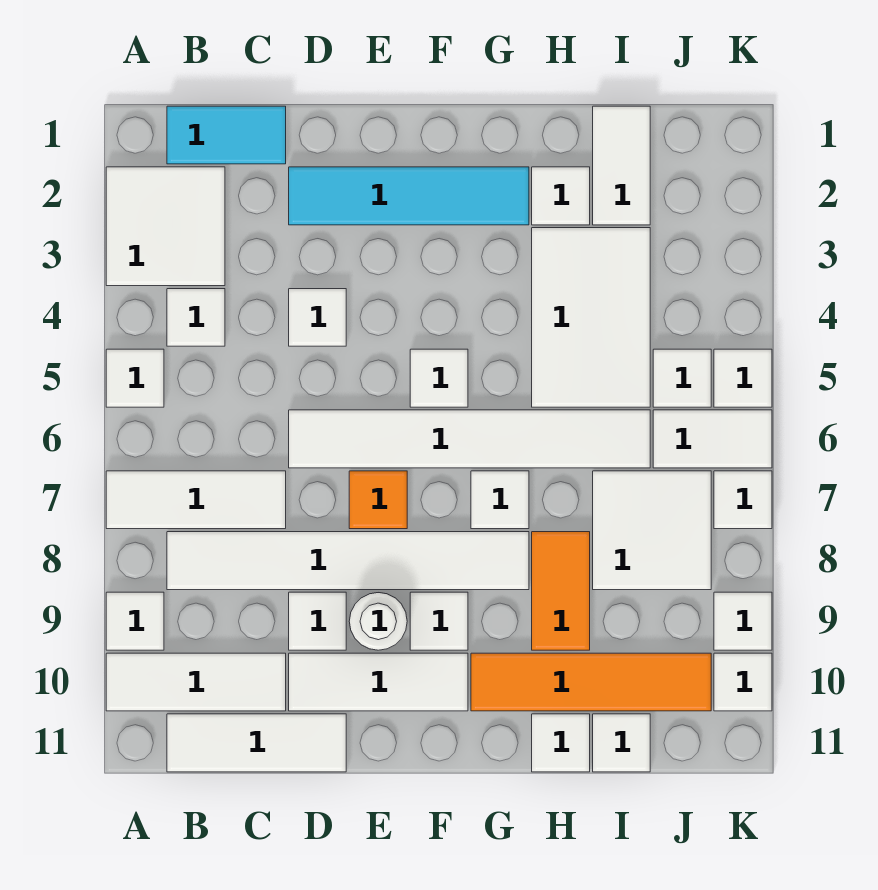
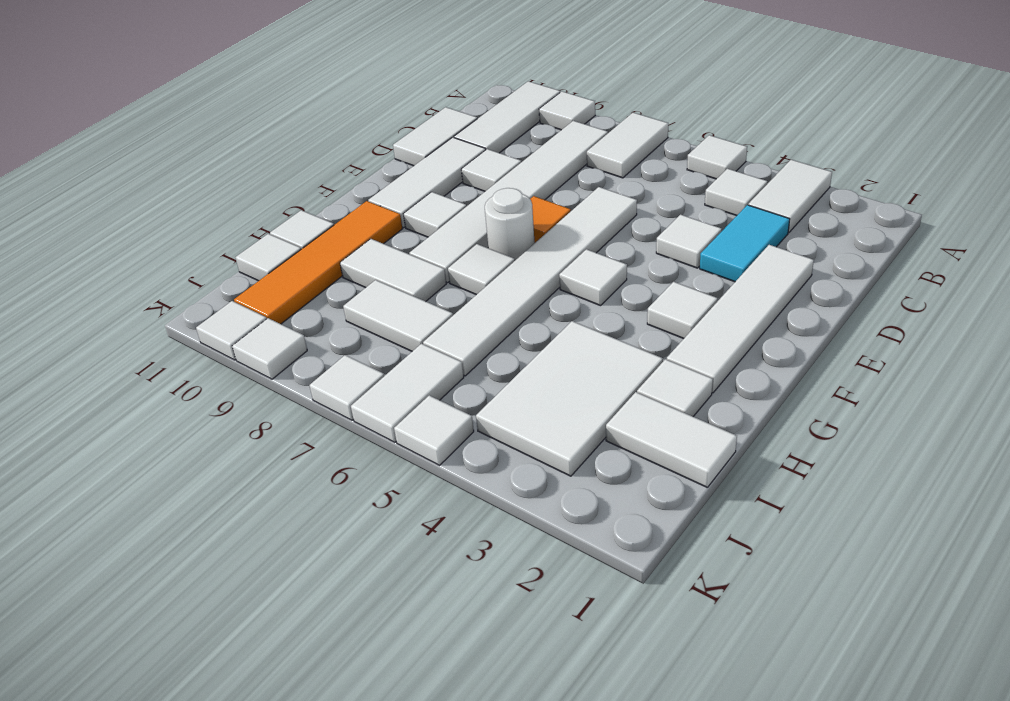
white 2x2 tile [106,167,225,286] -> white 1x2 tile [748,160,832,233]
white 1x3 tile [106,471,286,529] -> white 1x2 tile [587,113,668,178]
cyan 1x2 tile [167,106,286,164] -> cyan 1x2 tile moved to [700,205,790,282]
white 1x3 tile [167,714,346,772] -> white 1x2 tile [393,107,477,166]
cyan 1x4 tile [289,167,529,225] -> white 1x4 tile [667,245,814,393]
white 1x1 round brick [349,593,407,650] -> white 1x1 round brick moved to [485,188,535,260]
white 2x3 tile [532,228,650,407] -> white 2x3 tile turned to [476,321,663,476]
orange 1x2 tile [532,532,590,650] -> white 1x2 tile [340,239,446,301]
white 2x2 tile [593,471,711,590] -> white 1x2 tile [343,280,453,351]
white 1x1 tile [653,349,711,407] -> white 1x1 tile moved to [647,282,718,339]

